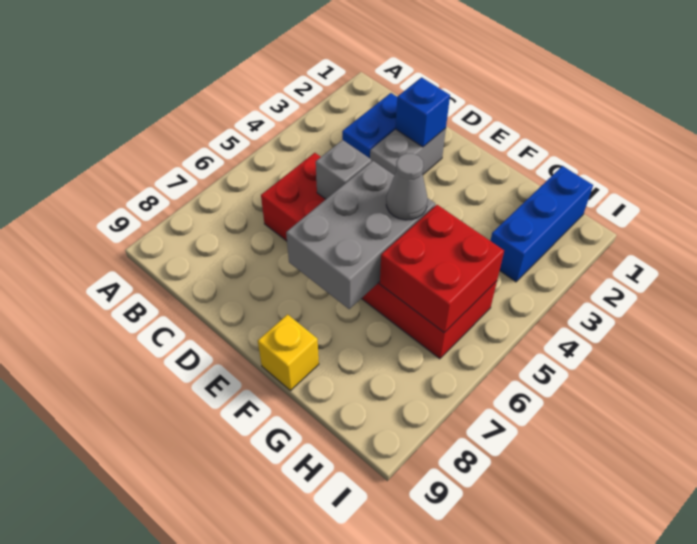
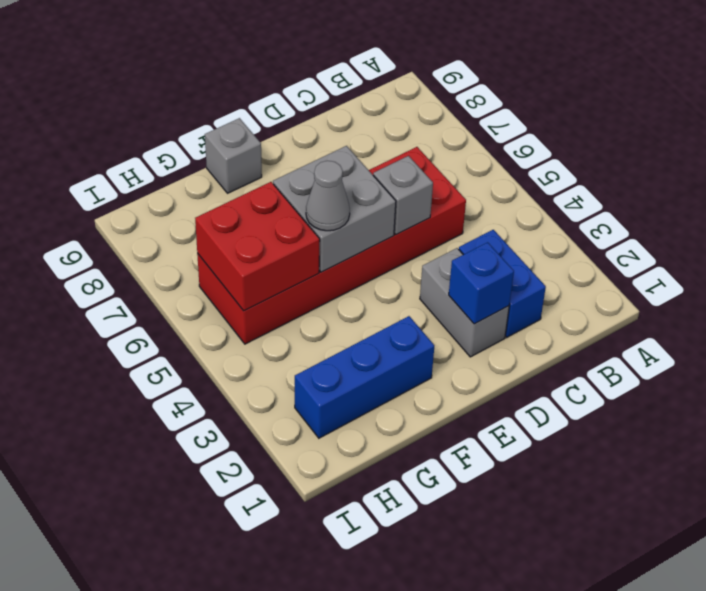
grey 2x3 brick [286,161,435,309] -> grey 2x2 brick [273,146,396,272]
yellow 1x1 brick [258,314,319,391] -> grey 1x1 brick [205,118,262,193]
blue 1x3 brick [490,166,593,282] -> blue 1x3 brick turned to [295,316,434,438]

